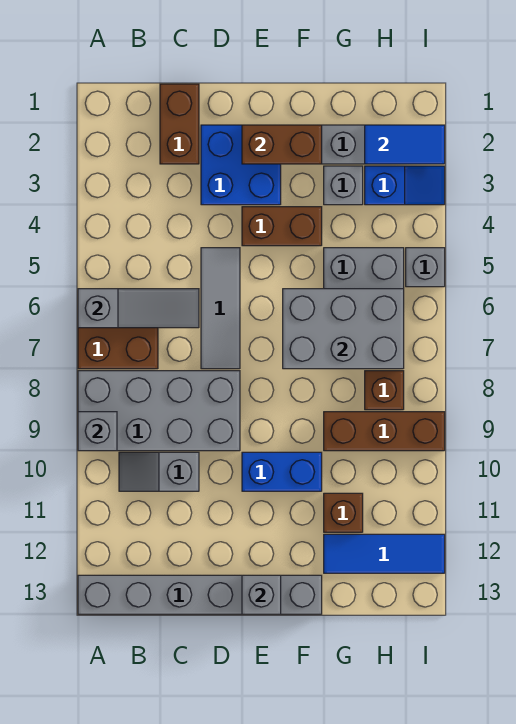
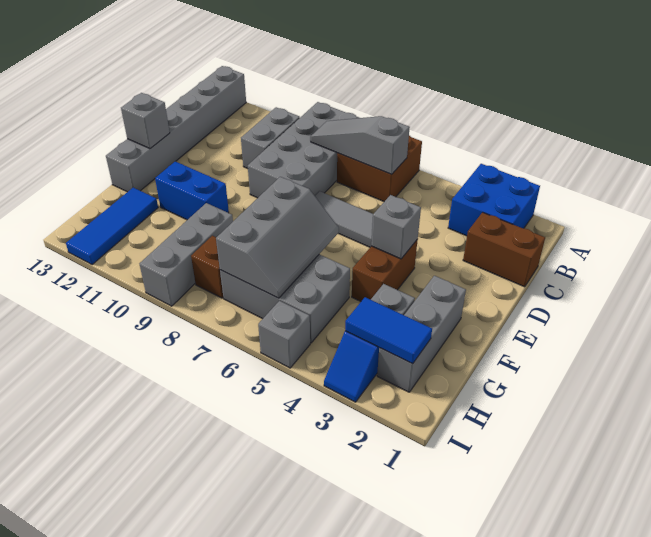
grey 1x3 slope [78,289,199,328] -> grey 1x3 slope turned to [310,116,410,174]
grey 1x1 brick [78,412,117,451] -> grey 1x1 brick moved to [371,195,421,259]
grey 1x2 slope [119,452,199,491] -> grey 1x2 brick [241,107,300,169]
blue 2x2 brick [201,125,281,205] -> blue 2x2 brick moved to [448,164,540,236]
brown 1x2 brick [242,125,322,164] -> none
blue 1x2 brick [242,452,322,491] -> blue 1x2 brick turned to [155,161,229,220]
grey 2x3 brick [283,289,404,369] -> grey 2x3 slope [216,177,339,298]
brown 1x3 brick [324,412,445,451] -> grey 1x3 brick [139,203,233,306]
brown 1x1 brick [324,493,363,532] -> none
blue 1x2 tile [365,125,445,164] -> blue 1x2 tile turned to [345,297,432,364]

